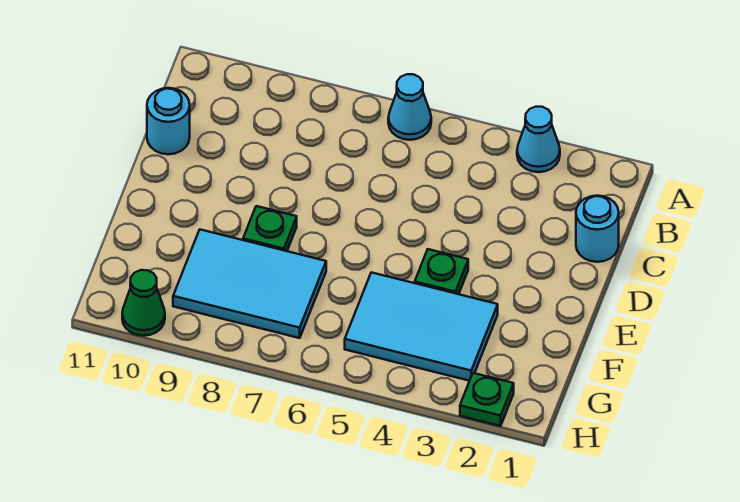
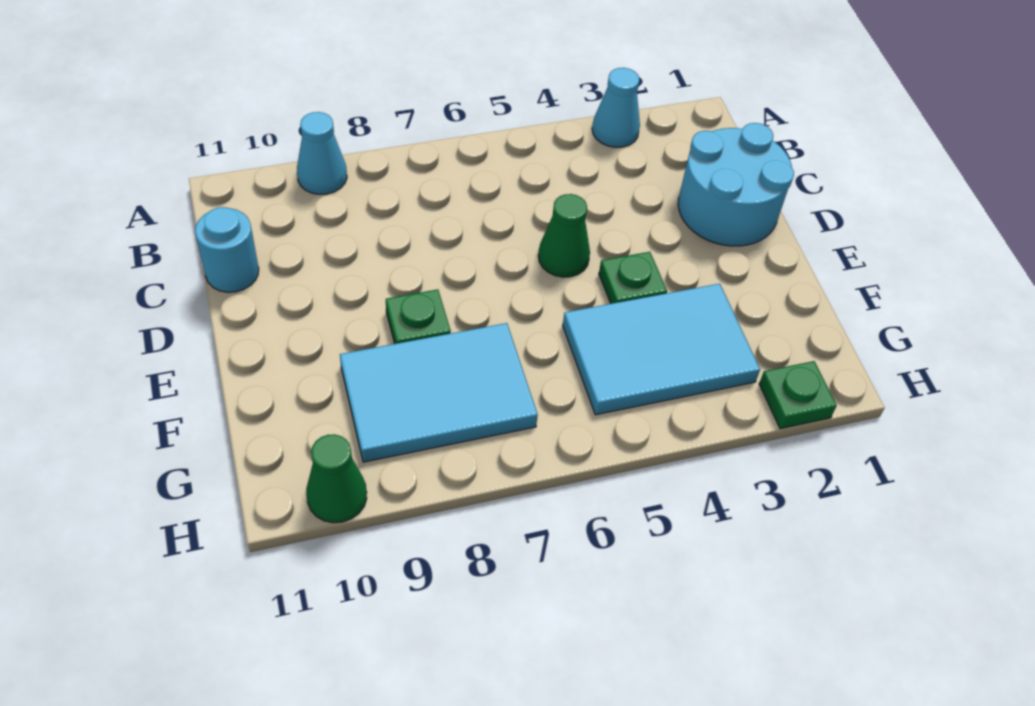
cyan 1x1 cone [388,74,431,140] -> cyan 1x1 cone moved to [297,112,347,194]
cyan 1x1 round brick [576,196,619,262] -> cyan 2x2 round brick [678,123,794,246]
none -> green 1x1 cone [538,194,590,277]

